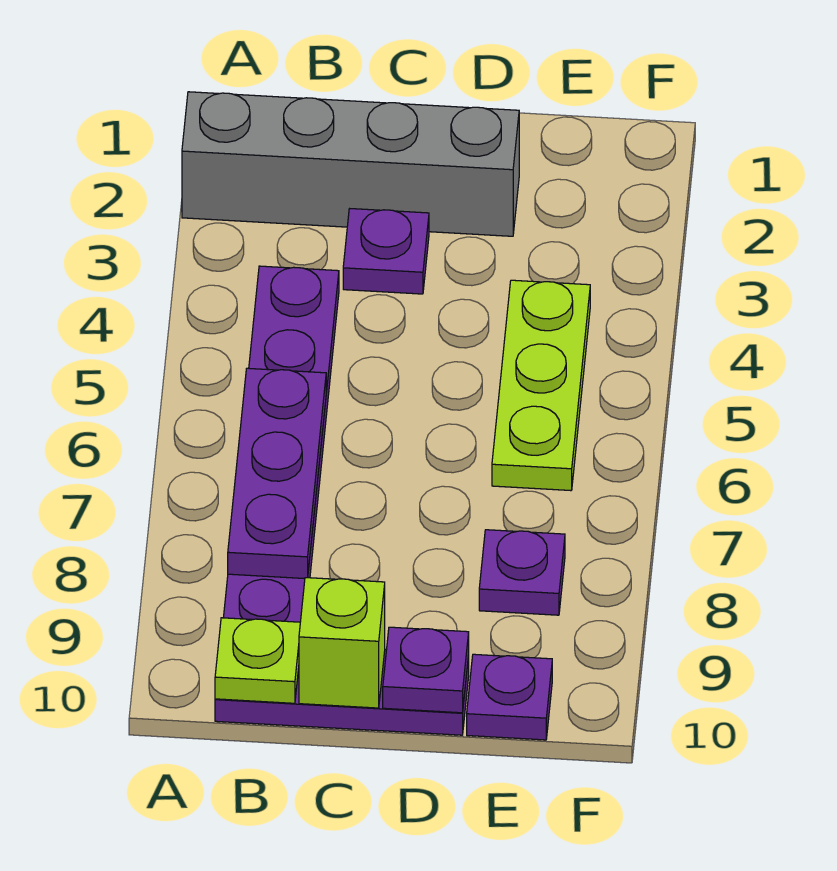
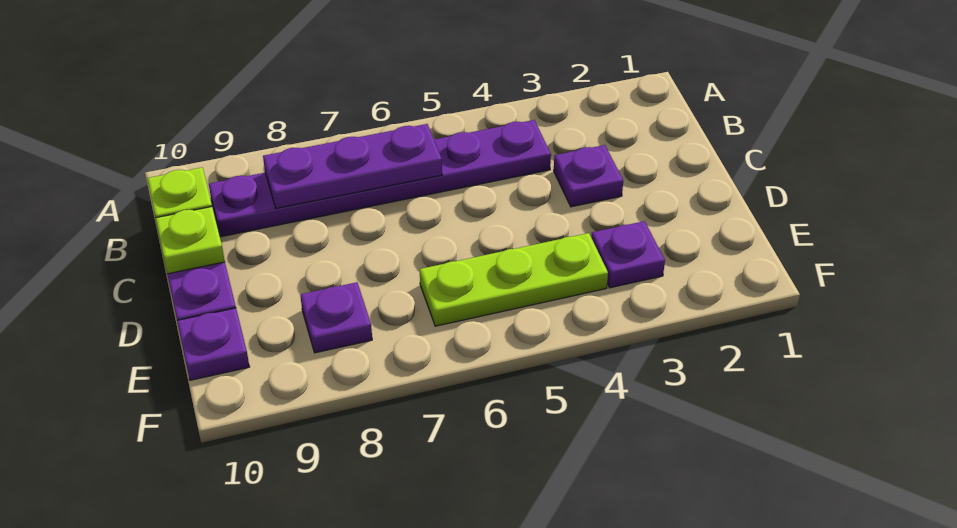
grey 1x4 brick [182,92,519,236] -> none
lime 1x1 brick [299,578,385,708] -> lime 1x1 plate [156,207,225,274]
purple 1x1 plate [383,627,469,713] -> purple 1x1 plate moved to [591,221,665,288]

